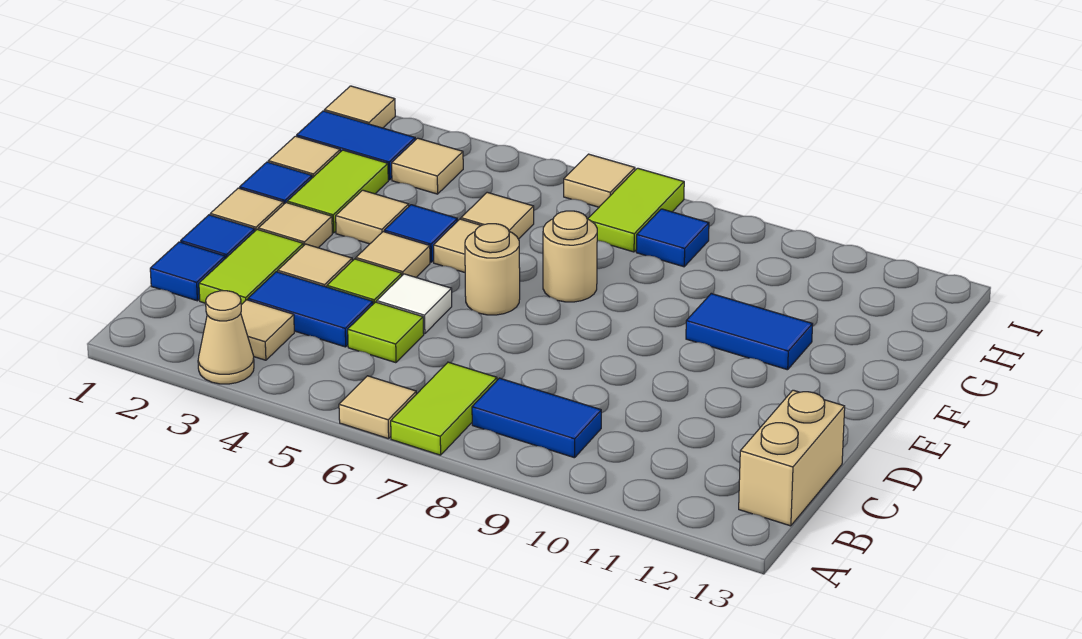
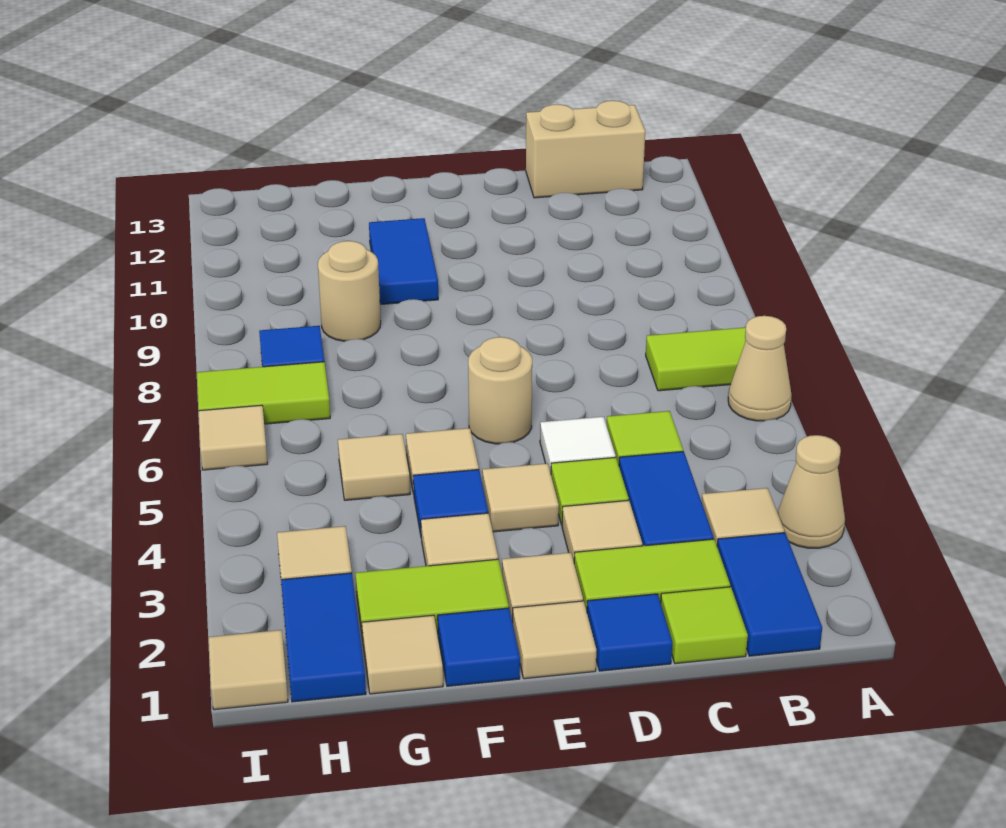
tan 1x1 tile [339,376,416,439] -> tan 1x1 cone [728,316,792,421]
blue 1x2 tile [472,378,601,458] -> blue 1x2 tile moved to [717,533,822,656]
blue 1x1 tile [150,242,225,301] -> lime 1x1 tile [661,587,748,664]
tan 1x1 round brick [543,211,597,302] -> tan 1x1 round brick moved to [318,241,381,341]

